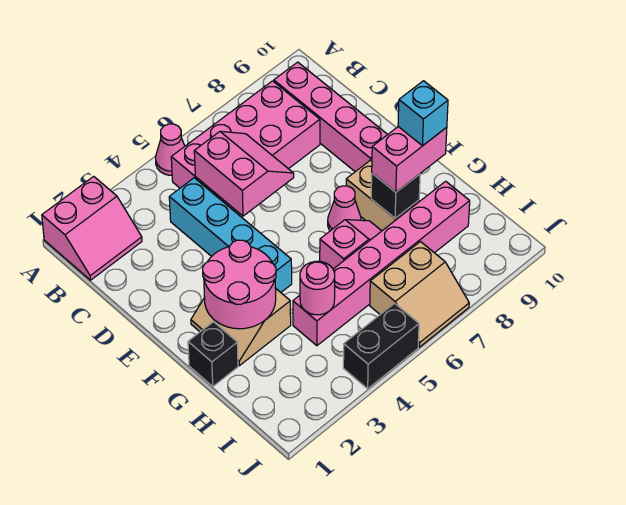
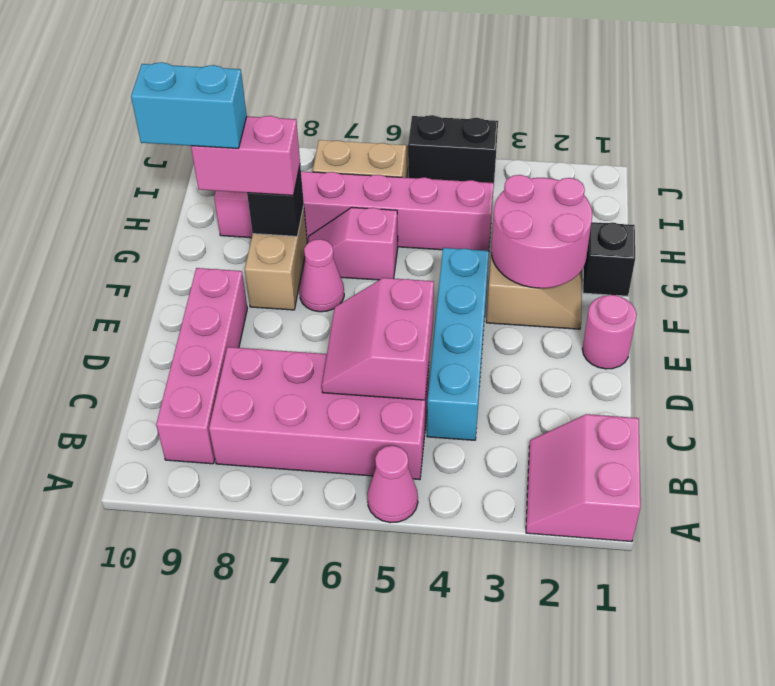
pink 2x2 slope [42,176,142,280] -> pink 2x2 slope turned to [526,414,641,542]
cyan 1x1 brick [398,81,448,146] -> cyan 1x2 brick [131,62,247,148]
pink 1x1 round brick [300,261,335,315] -> pink 1x1 round brick moved to [582,295,637,369]

